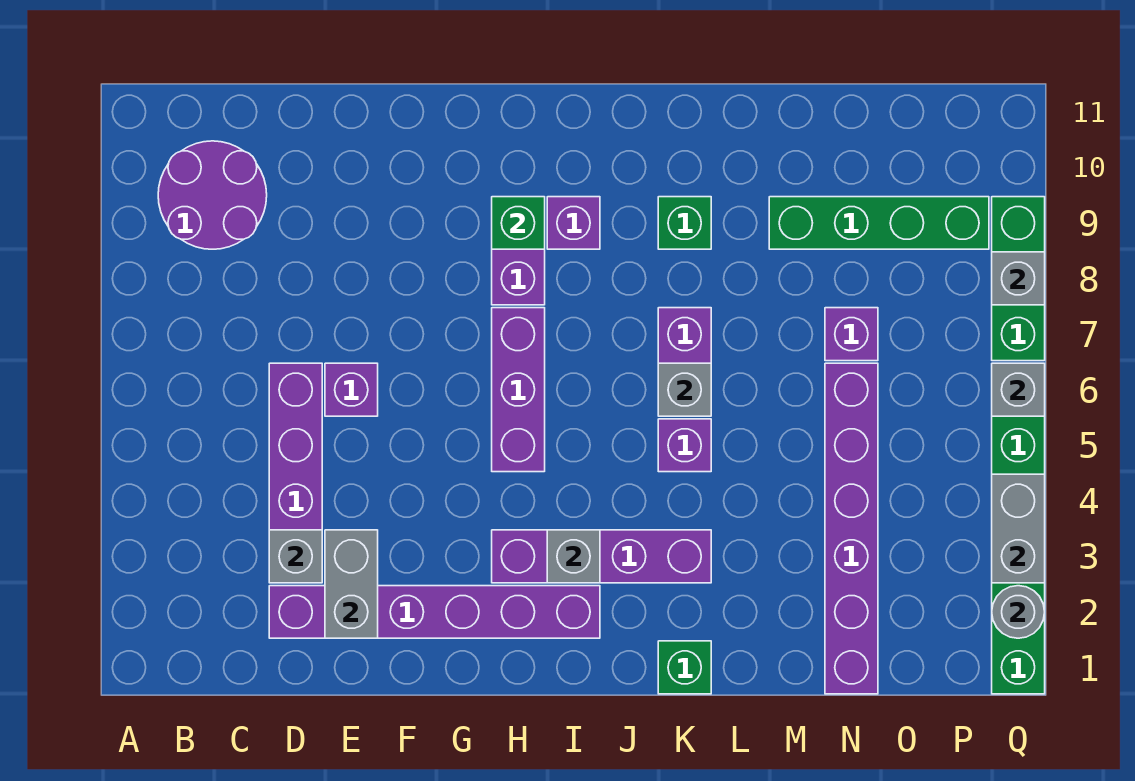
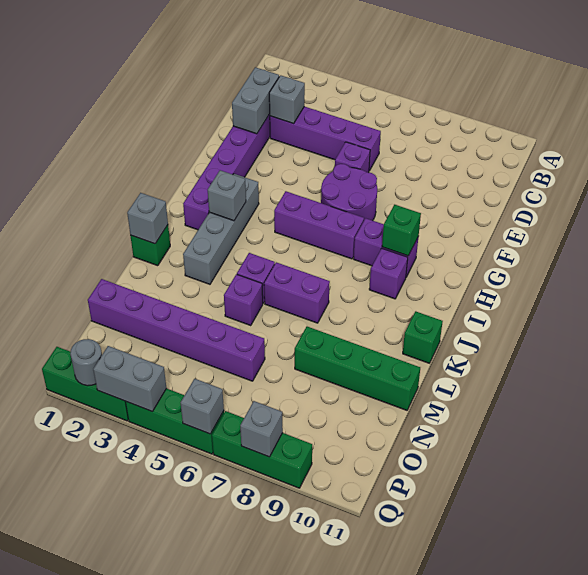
purple 2x2 round brick [158,141,267,249] -> purple 2x2 round brick moved to [321,164,377,221]
grey 1x2 brick [325,530,378,638] -> grey 1x2 brick turned to [232,67,279,134]
purple 1x4 brick [492,530,711,583] -> grey 1x4 brick [183,174,259,284]
grey 1x1 brick [658,363,711,416] -> grey 1x1 brick moved to [127,193,168,244]
green 1x1 brick [658,197,711,249] -> green 1x1 brick moved to [403,311,443,363]
green 1x4 brick [769,197,989,249] -> green 1x4 brick turned to [295,327,420,410]
purple 1x1 brick [825,308,878,361] -> purple 1x1 brick moved to [224,274,263,325]

